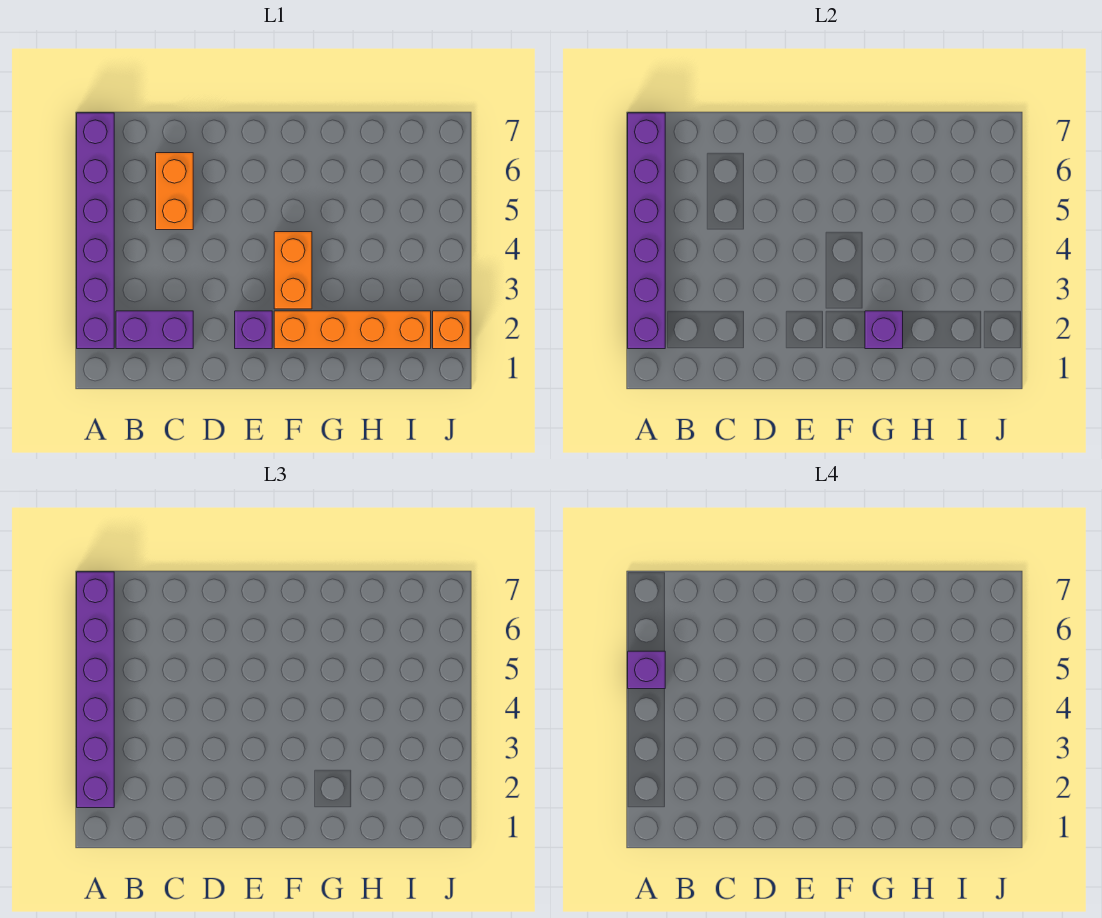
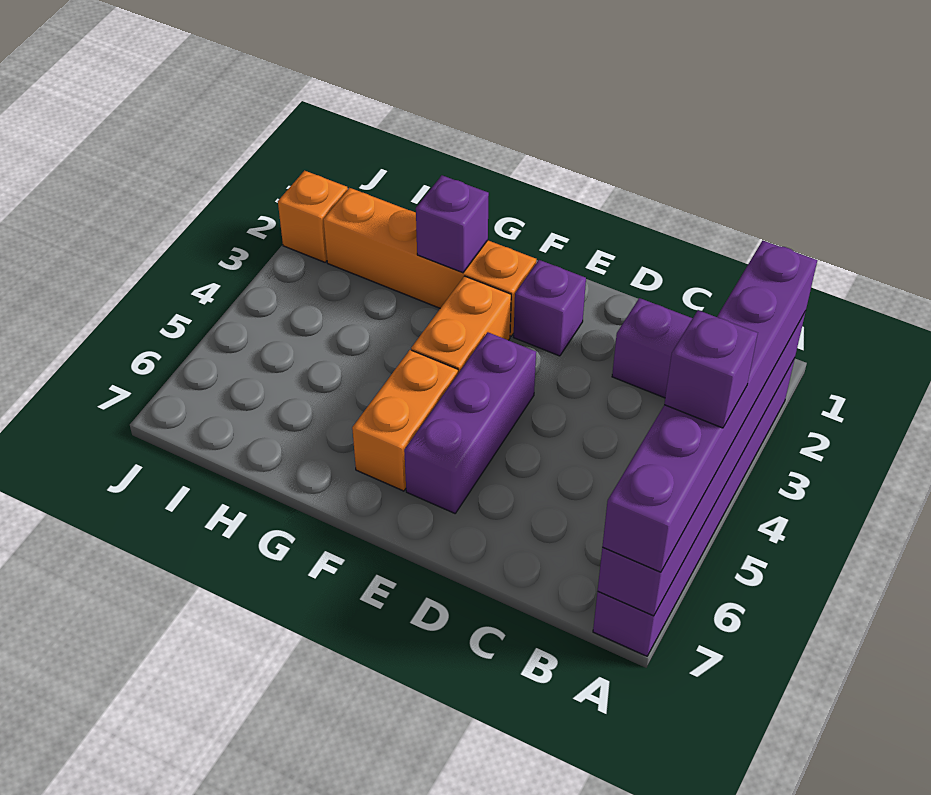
orange 1x2 brick [156,153,193,230] -> orange 1x2 brick moved to [352,350,458,491]
none -> purple 1x3 brick [404,332,536,513]

